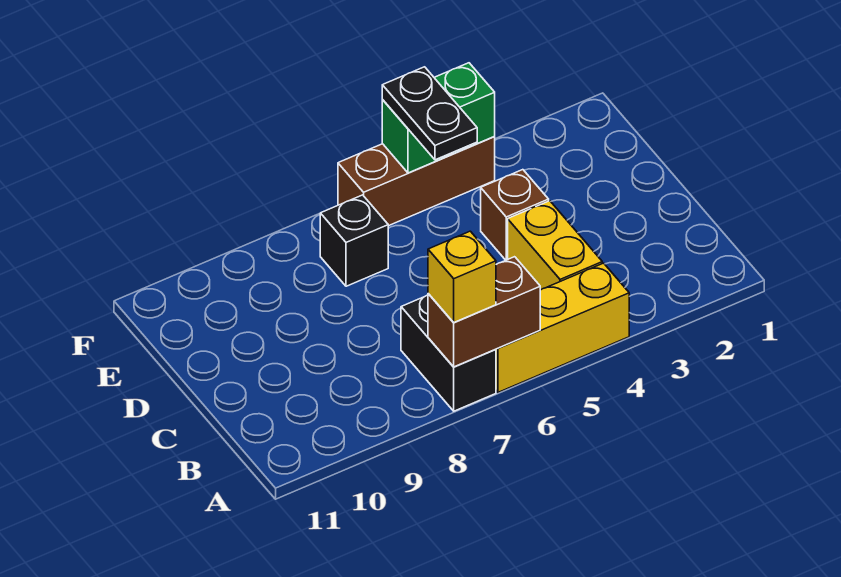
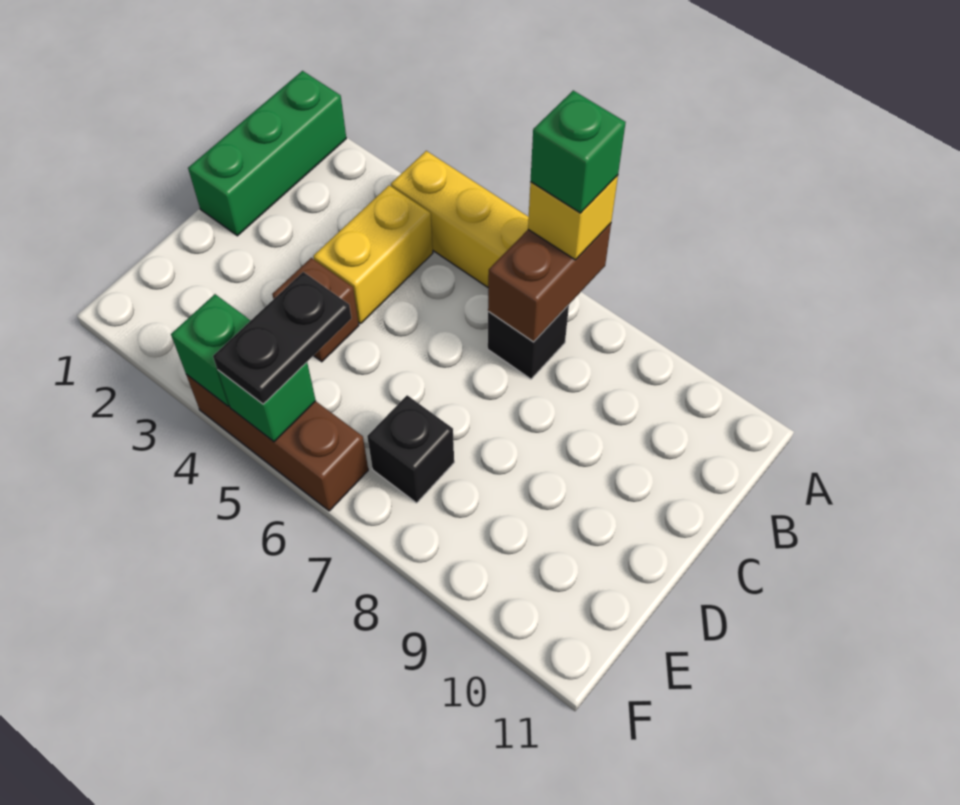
none -> green 1x3 brick [188,71,346,236]
brown 1x2 brick [428,257,540,367] -> brown 1x2 brick turned to [488,223,611,342]
black 1x2 brick [401,295,496,411] -> black 1x1 brick [488,305,569,379]
none -> green 1x1 brick [530,91,626,213]

